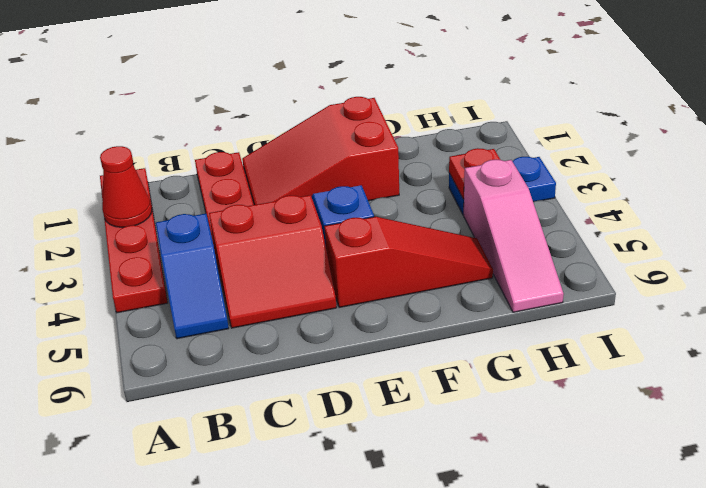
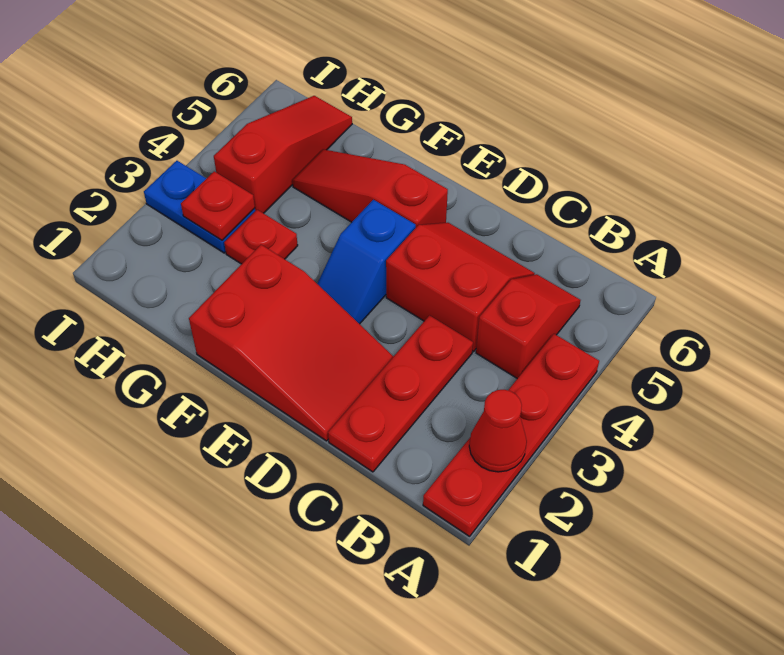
blue 1x2 slope [156,214,229,339] -> red 1x2 slope [476,274,581,379]
none -> red 1x1 plate [224,210,298,264]
pink 1x3 slope [464,160,564,312] -> red 1x3 slope [214,96,352,213]

